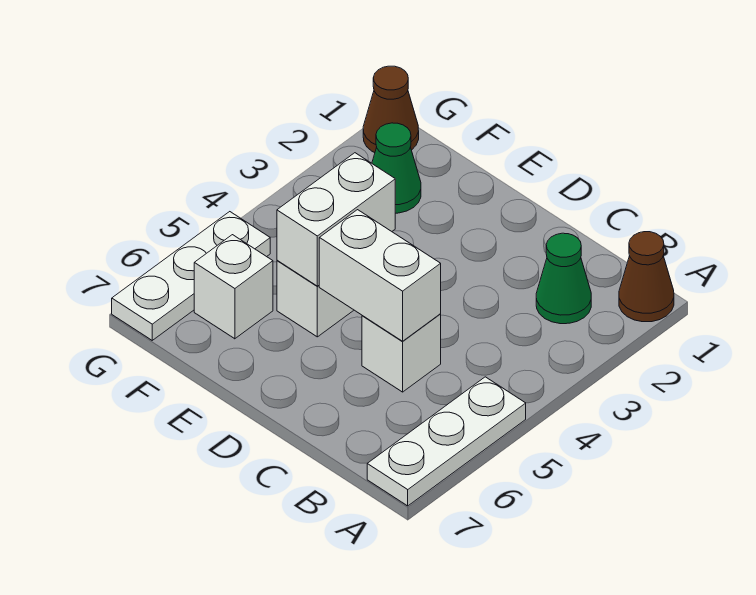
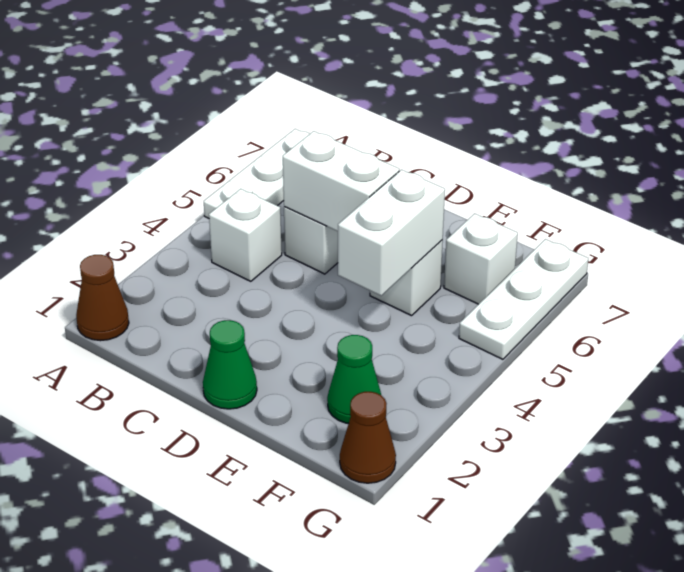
green 1x1 cone [536,233,591,324] -> green 1x1 cone moved to [203,320,257,409]
none -> white 1x1 brick [209,189,282,281]

